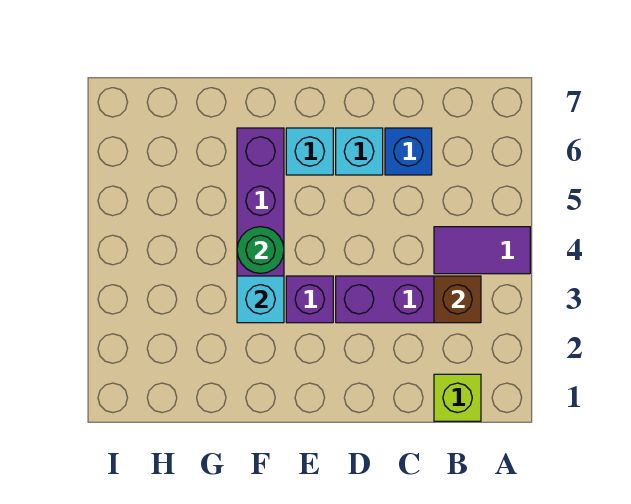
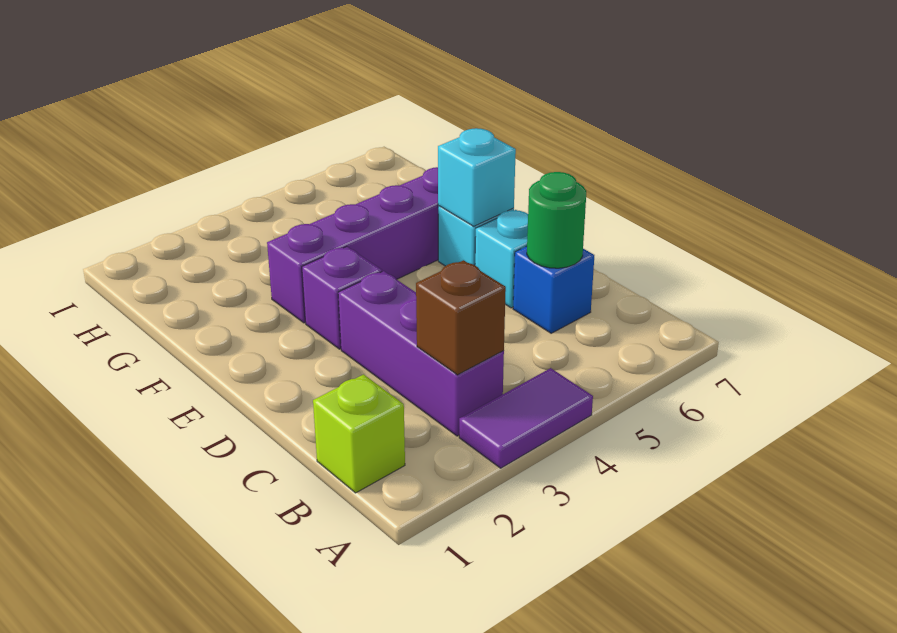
purple 1x2 tile [434,227,530,274] -> purple 1x2 tile turned to [459,368,593,468]
cyan 1x1 brick [237,276,284,323] -> cyan 1x1 brick moved to [438,128,516,226]
green 1x1 round brick [237,227,284,273] -> green 1x1 round brick moved to [527,172,586,268]

